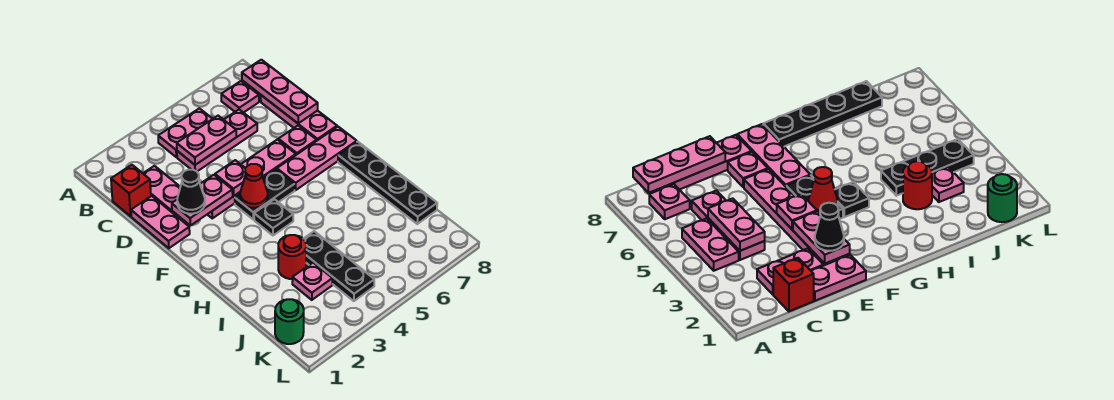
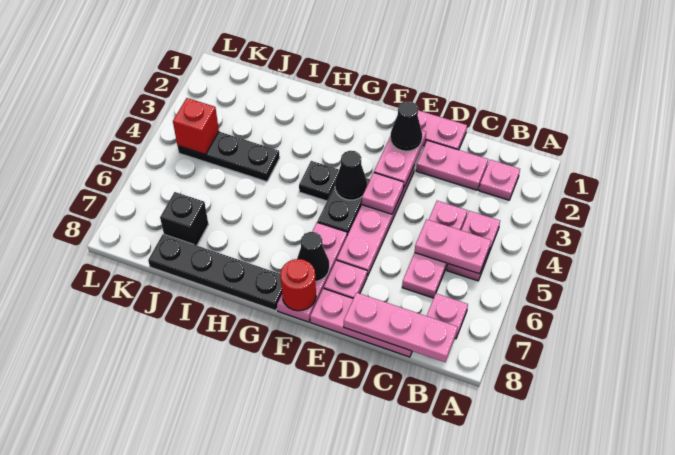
red 1x1 brick [111,165,151,216] -> red 1x1 brick moved to [173,98,219,154]
pink 1x2 plate [177,116,236,165] -> pink 1x2 plate turned to [415,219,491,274]
red 1x1 cone [240,164,268,208] -> black 1x1 cone [335,151,367,200]
none -> black 1x1 cone [297,232,329,281]
red 1x1 round brick [278,235,306,279] -> red 1x1 round brick moved to [280,259,316,311]
pink 1x1 plate [292,263,332,300] -> pink 1x1 plate moved to [479,160,520,200]
none -> black 1x1 brick [160,192,208,245]
green 1x1 round brick [275,299,304,344] -> none

